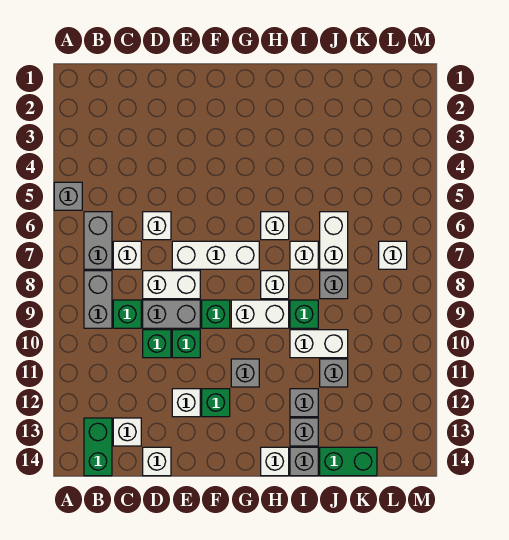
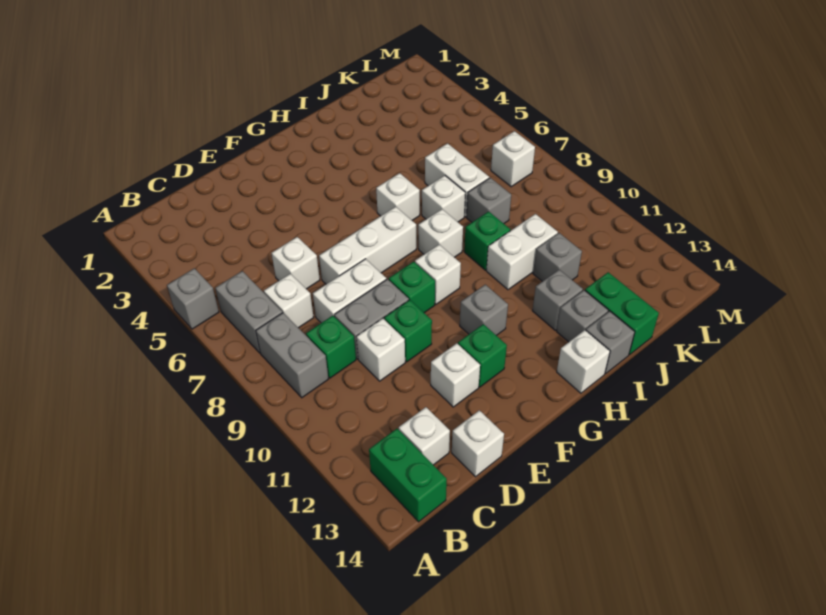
green 1x1 brick [143,330,171,358] -> white 1x1 brick [357,318,405,381]
white 1x2 brick [231,300,289,328] -> white 1x1 brick [415,245,461,304]
green 1x2 brick [320,447,377,476] -> green 1x2 brick turned to [585,272,659,355]

